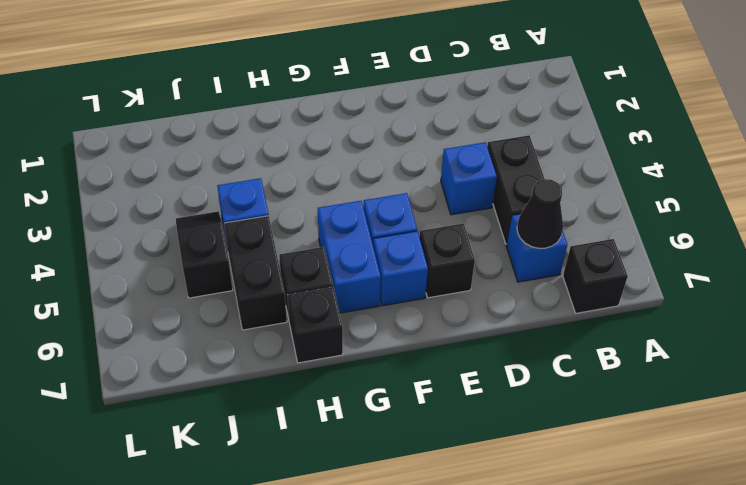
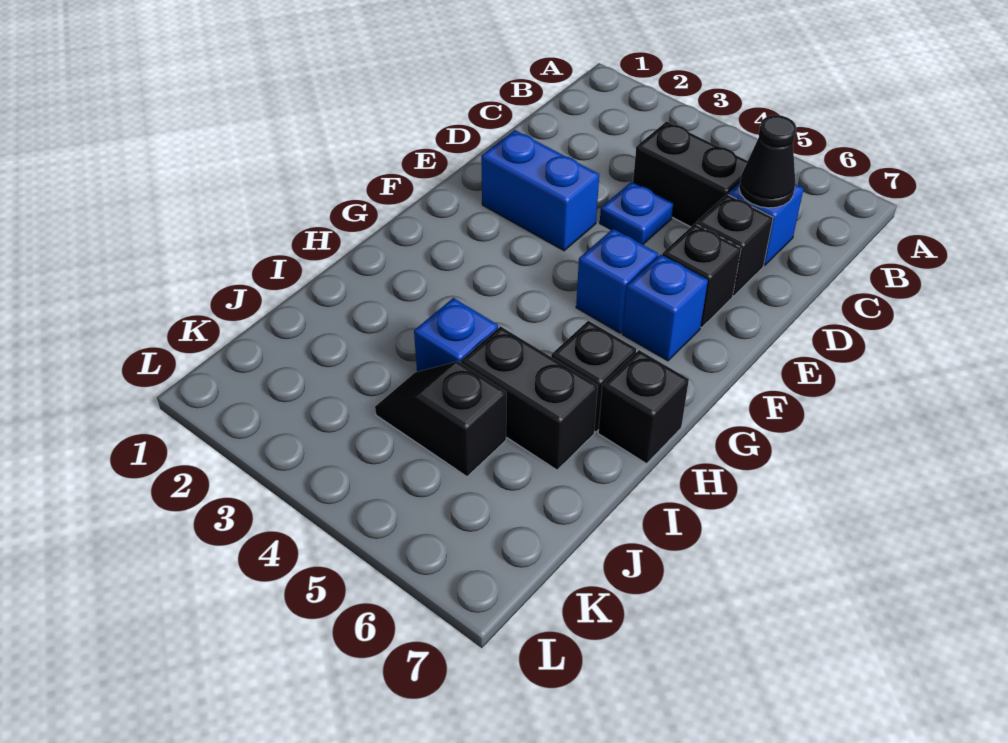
black 1x1 brick [563,239,628,313] -> black 1x1 brick moved to [696,194,773,296]
blue 1x1 brick [441,142,497,215] -> blue 1x1 plate [600,182,673,245]
blue 1x2 brick [318,201,381,313] -> blue 1x2 brick moved to [481,130,599,251]

